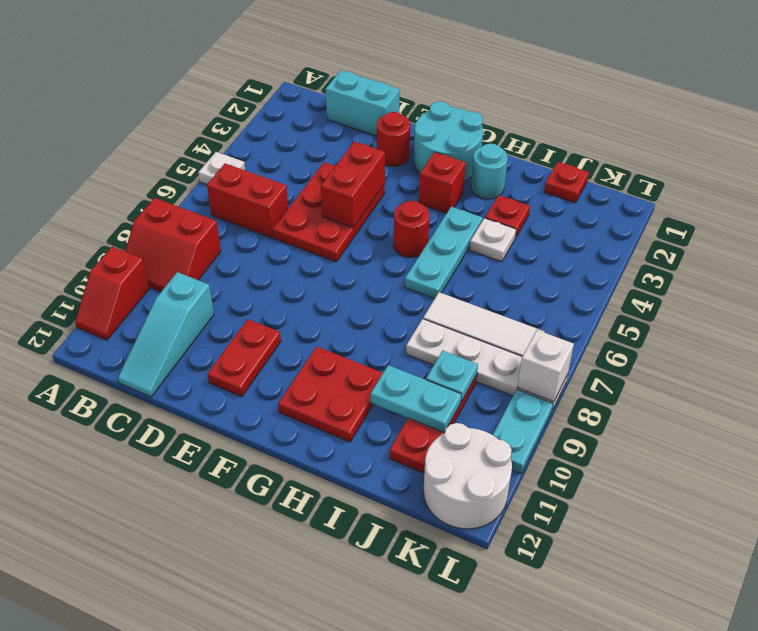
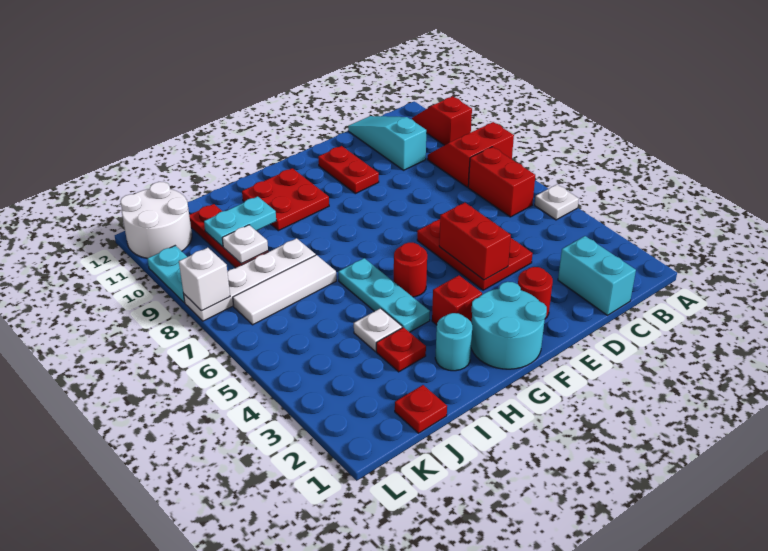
red 1x2 brick [207,163,288,238] -> red 1x2 brick turned to [468,147,535,217]
cyan 1x2 brick [326,70,400,136] -> cyan 1x2 brick turned to [558,236,636,315]
cyan 1x1 plate [426,351,478,402] -> white 1x1 plate [222,225,268,264]

